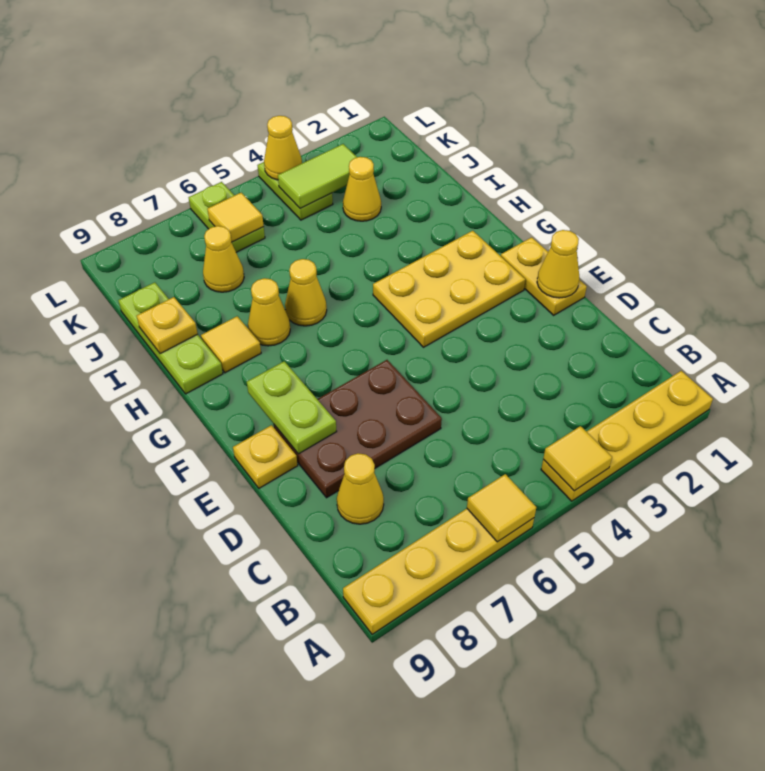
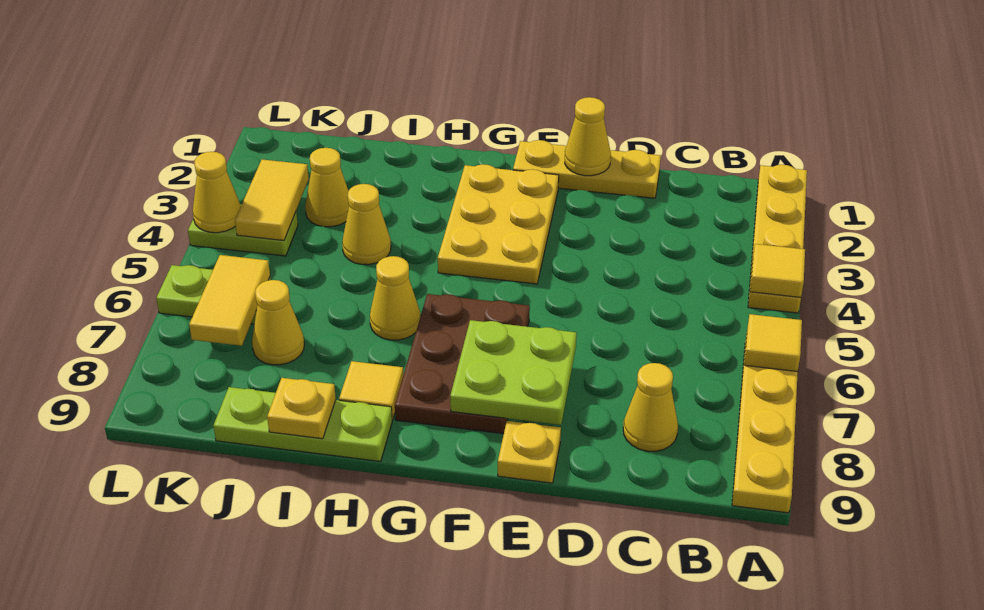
brown 2x3 plate [274,360,442,498] -> brown 2x3 plate moved to [395,294,530,434]
yellow 1x2 plate [501,237,587,315] -> yellow 1x3 plate [513,140,661,198]
lime 1x2 plate [247,361,337,454] -> lime 2x2 plate [450,320,576,425]
yellow 1x1 cone [248,278,290,346] -> yellow 1x1 cone moved to [342,184,391,265]
lime 1x2 tile [278,144,357,209] -> yellow 1x2 tile [235,159,309,240]
yellow 1x1 tile [207,193,264,242] -> yellow 1x2 tile [189,255,270,346]

